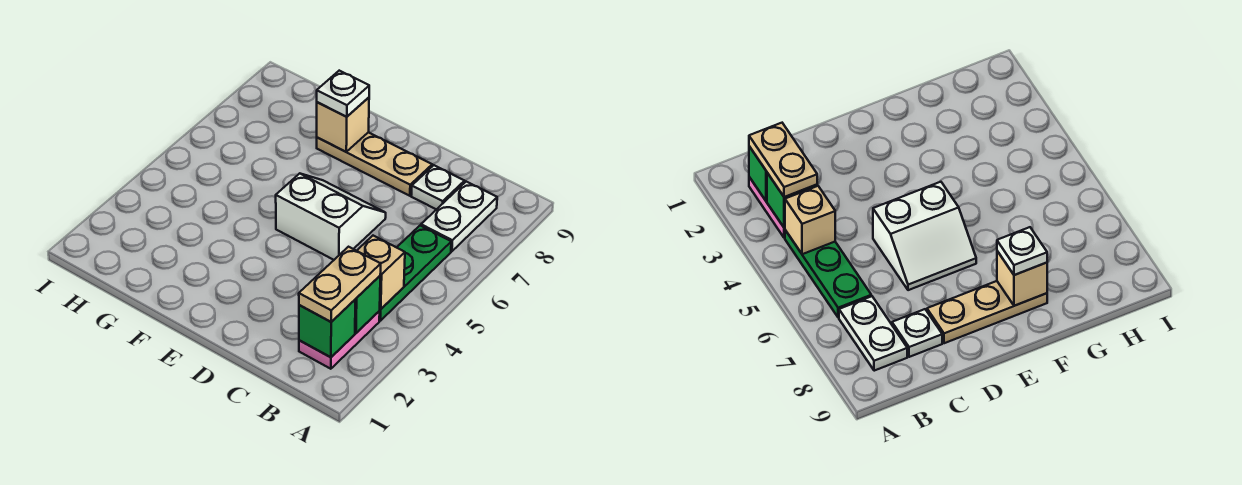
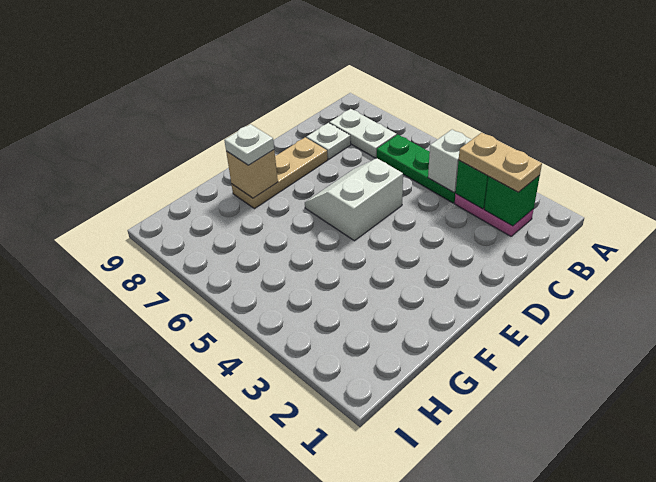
tan 1x1 brick [357,236,405,309] -> white 1x1 brick [428,130,471,192]

